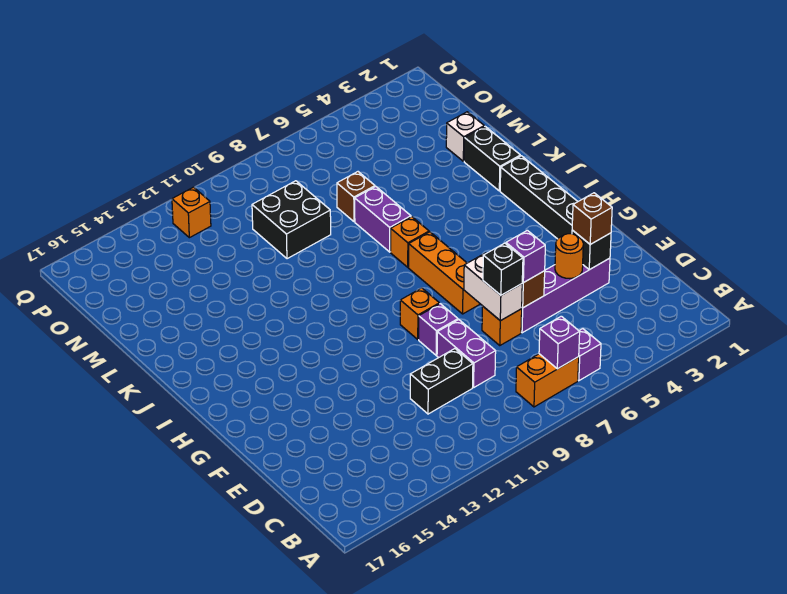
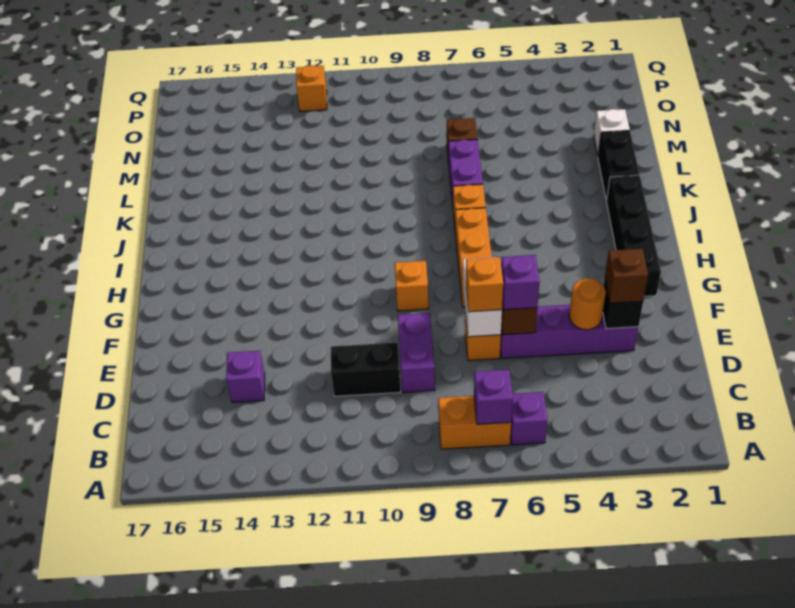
black 1x1 brick [483,243,523,295] -> orange 1x1 brick [466,257,503,312]
purple 1x1 brick [419,304,458,355] -> purple 1x1 brick moved to [226,351,265,402]
black 2x2 brick [252,181,331,259] -> none

